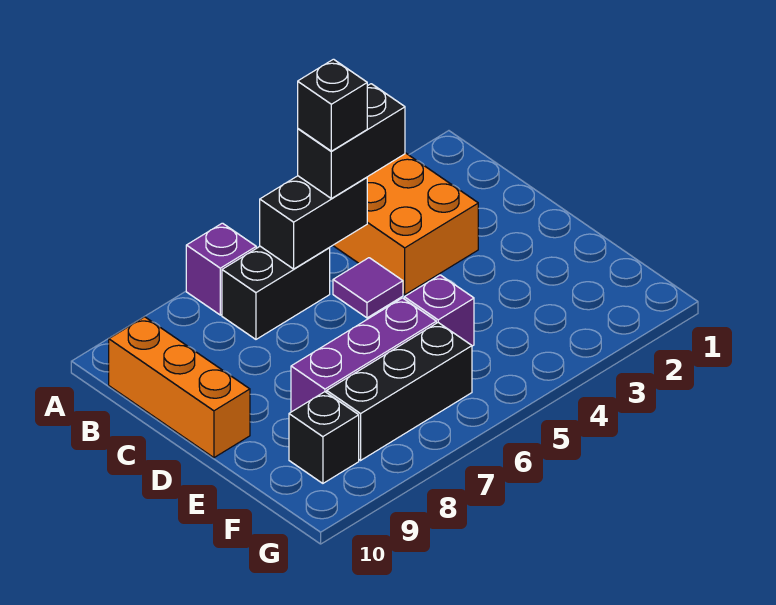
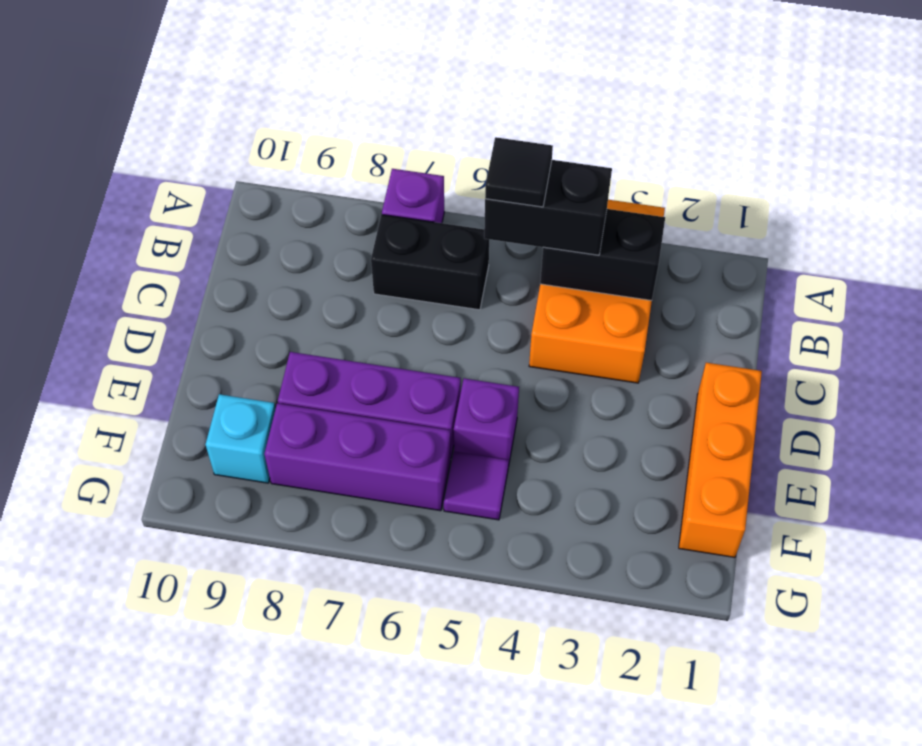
black 1x2 brick [260,176,367,269] -> black 1x2 brick moved to [540,209,665,300]
black 1x1 brick [298,59,367,151] -> black 1x1 tile [485,137,553,207]
orange 1x3 brick [109,317,250,458] -> orange 1x3 brick moved to [679,363,762,557]
purple 1x1 tile [333,258,403,318] -> purple 1x1 tile moved to [444,452,509,520]
black 1x3 brick [327,323,472,460] -> purple 1x3 brick [264,403,451,511]
black 1x1 brick [289,392,359,483] -> cyan 1x1 brick [206,394,275,483]

